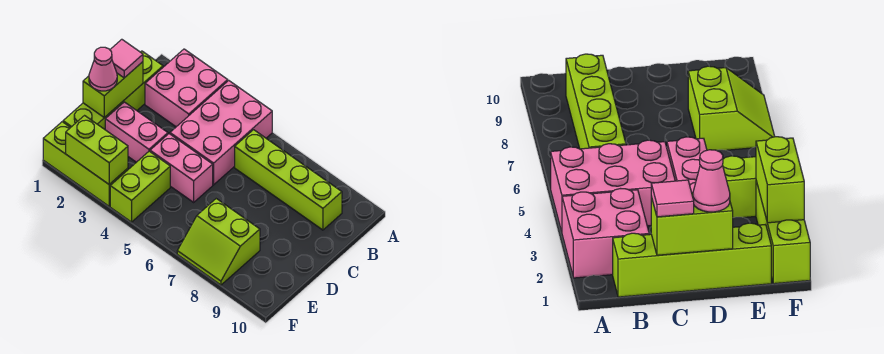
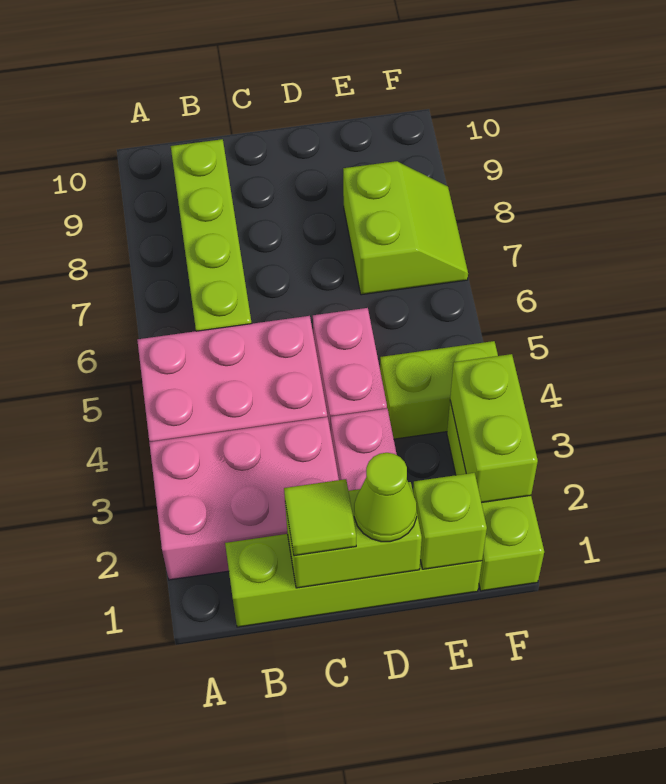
pink 2x2 brick [145,49,228,127] -> pink 2x3 brick [149,417,339,580]
pink 1x1 tile [110,39,143,78] -> lime 1x1 tile [284,479,356,556]
pink 1x1 cone [89,47,117,91] -> lime 1x1 cone [354,453,417,542]
none -> lime 1x1 brick [413,473,487,569]

